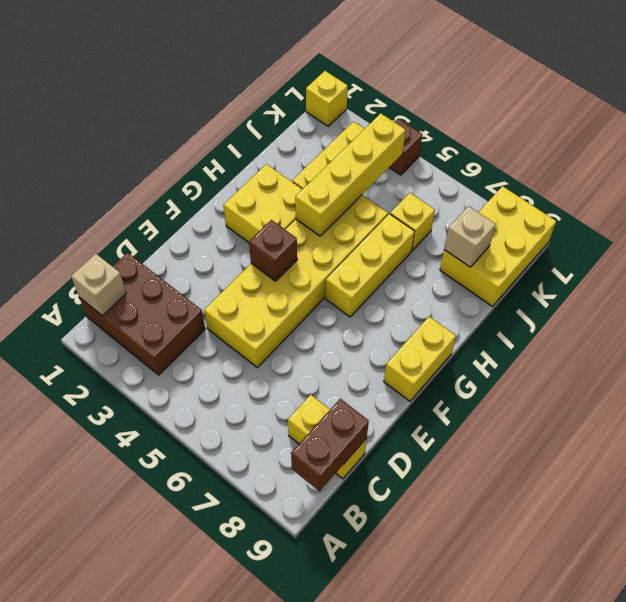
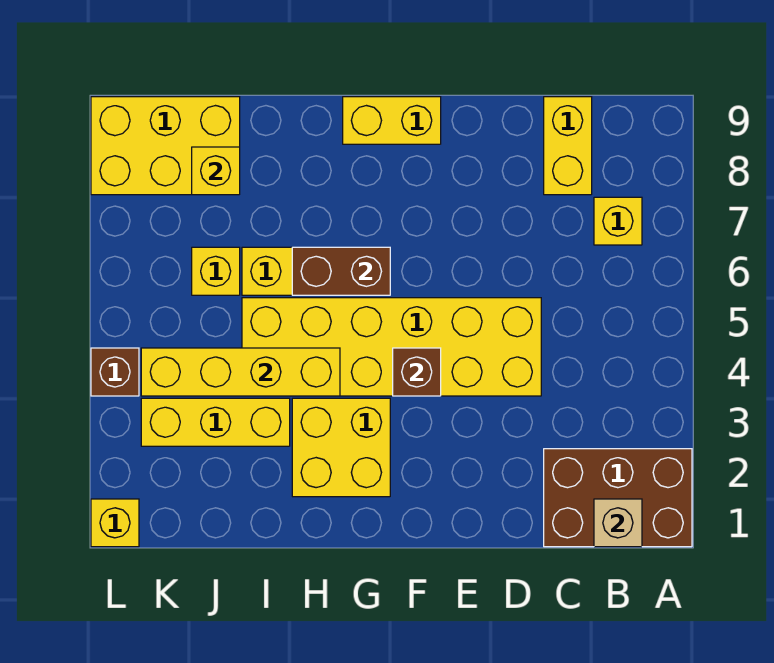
brown 2x3 brick [79,253,205,375] -> brown 2x3 brick turned to [544,449,692,547]
none -> yellow 1x1 brick [594,197,642,245]
brown 1x2 brick [291,399,369,491] -> brown 1x2 brick moved to [292,247,390,295]
tan 1x1 brick [444,206,496,267] -> yellow 1x1 brick [192,147,240,195]

